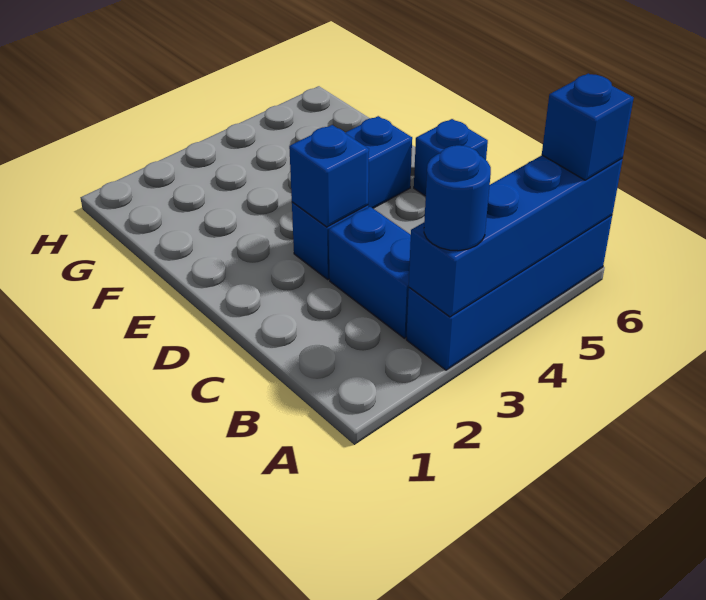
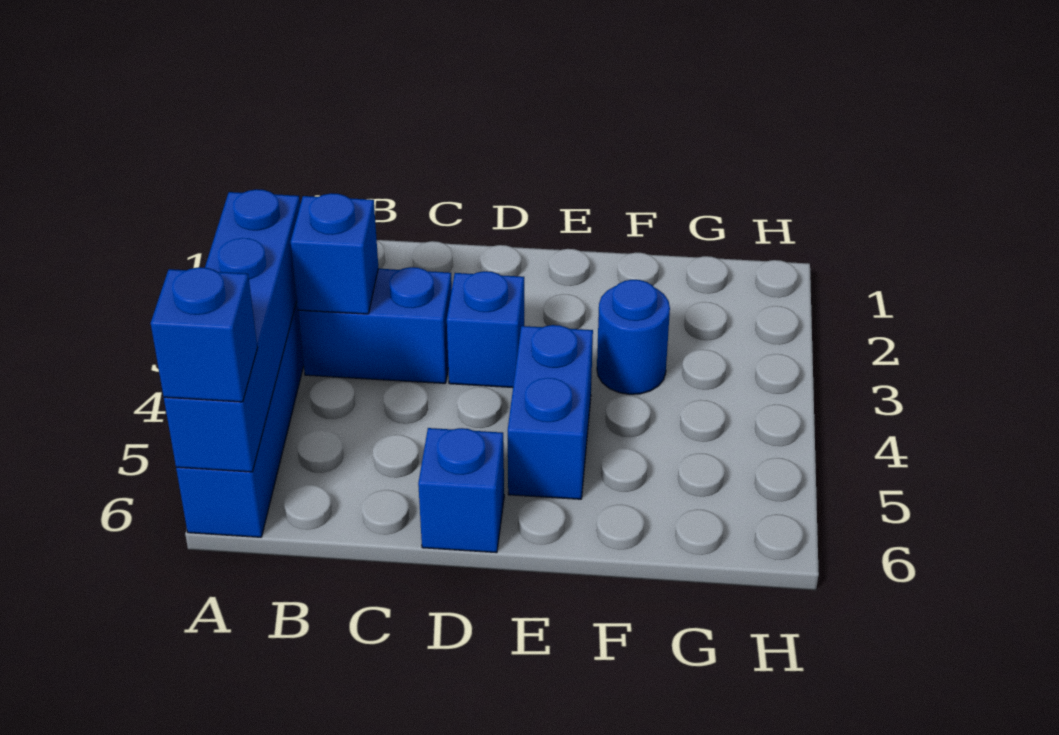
blue 1x1 round brick [424,145,491,251] -> blue 1x1 round brick moved to [597,280,670,394]
blue 1x1 brick [289,125,369,227] -> blue 1x1 brick moved to [291,193,378,314]

